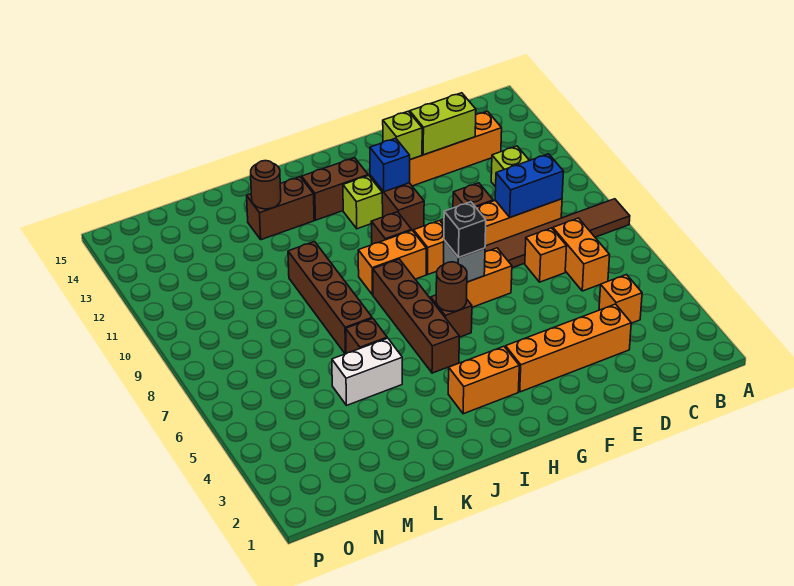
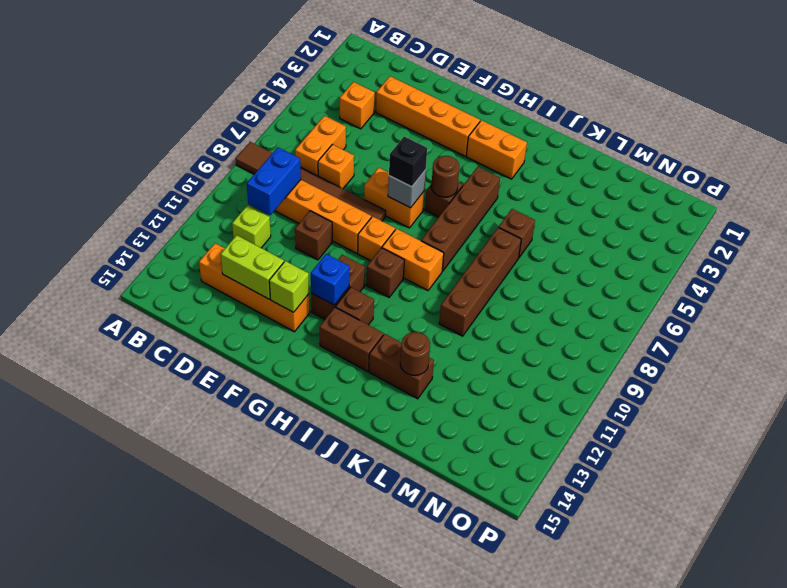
blue 1x2 brick [495,154,563,217] -> blue 1x2 brick turned to [247,147,301,215]
lime 1x1 brick [343,176,383,229] -> brown 1x1 brick [336,287,374,325]
white 1x2 brick [332,338,402,405] -> none

